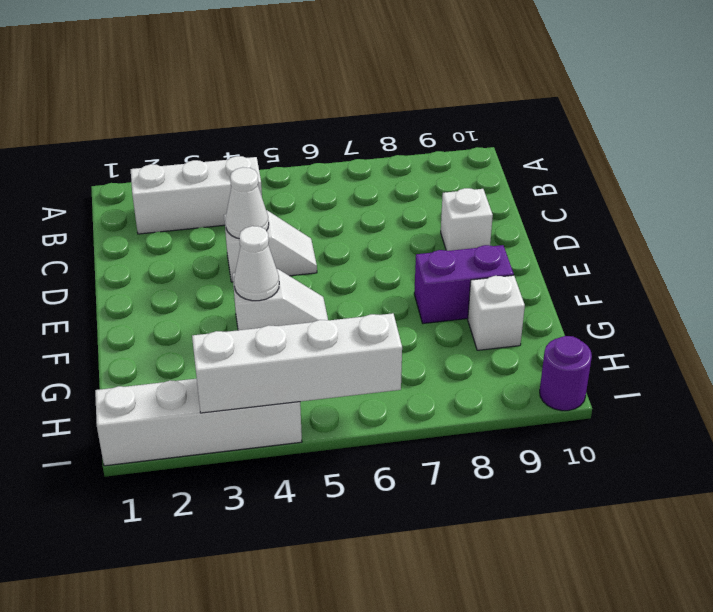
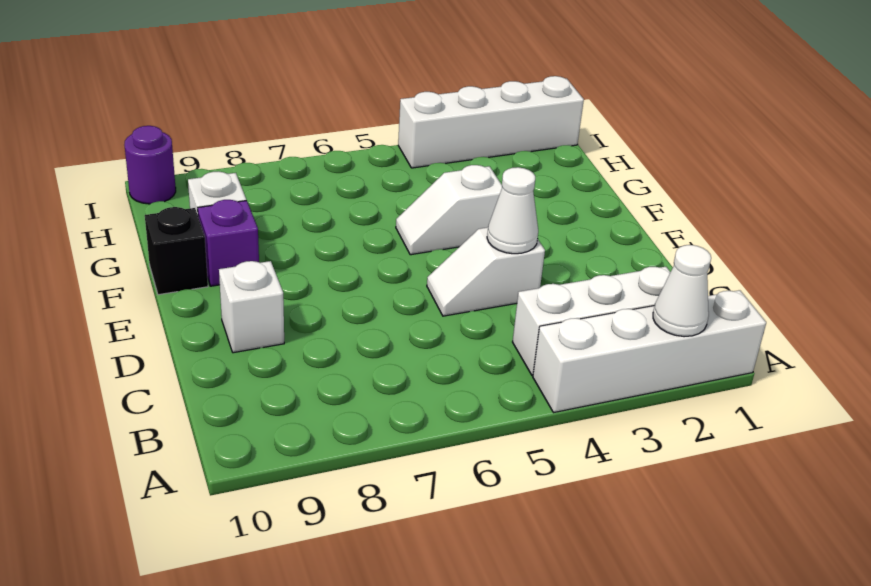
white 1x1 cone [234,226,279,301] -> white 1x1 cone moved to [653,245,711,337]
purple 1x2 brick [414,245,514,323] -> purple 1x1 brick [198,200,259,286]
none -> black 1x1 brick [145,207,208,295]
white 1x4 brick [192,313,402,413] -> white 1x4 brick moved to [533,290,766,413]

